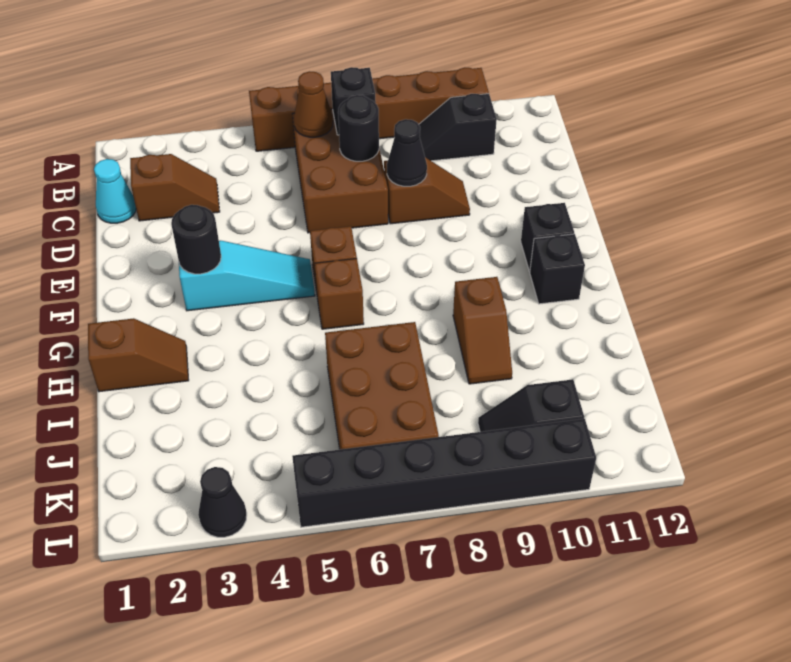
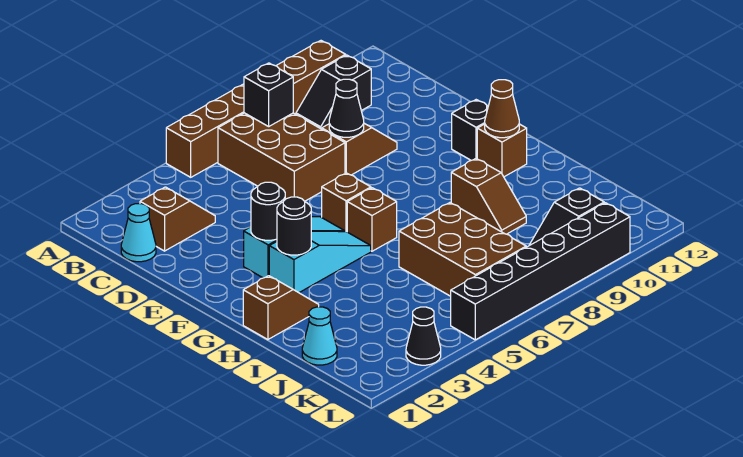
brown 1x1 cone [294,71,333,137] -> brown 1x1 cone moved to [485,80,519,138]
black 1x1 round brick [338,95,379,161] -> black 1x1 round brick moved to [277,197,311,255]
none -> cyan 1x3 slope [269,231,371,293]
black 1x1 brick [530,234,585,304] -> brown 1x1 brick [477,124,527,177]
none -> cyan 1x1 cone [302,307,337,365]

